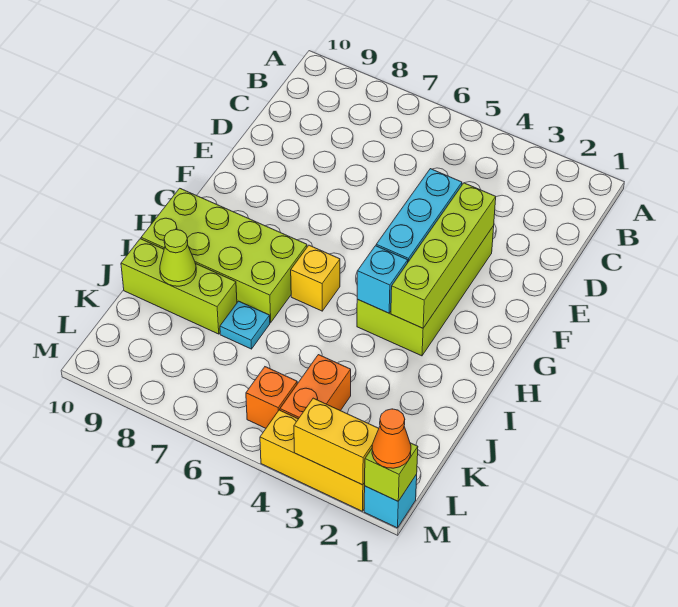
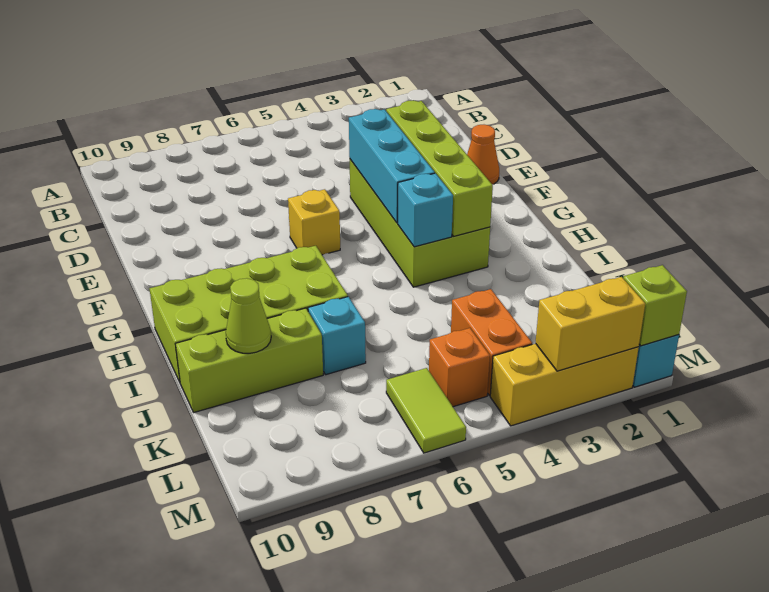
yellow 1x1 brick [291,245,340,311] -> yellow 1x1 brick moved to [288,189,340,255]
cyan 1x1 plate [220,301,270,349] -> cyan 1x1 brick [308,297,366,375]
none -> lime 1x2 tile [386,368,466,453]
orange 1x1 cone [372,409,411,468] -> orange 1x1 cone moved to [467,125,499,185]

